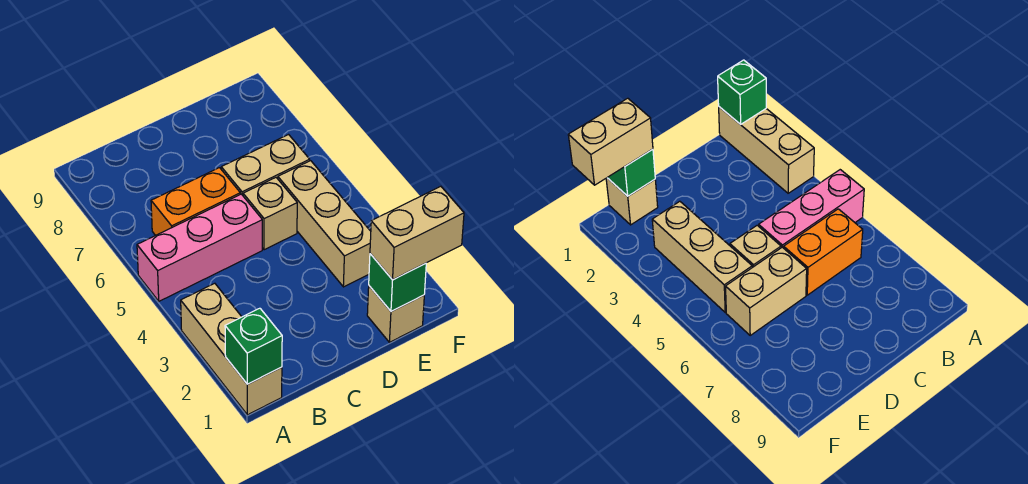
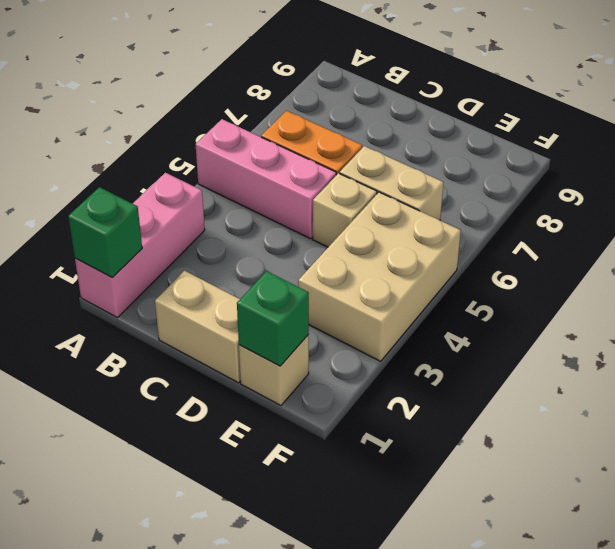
tan 1x3 brick [181,283,282,415] -> pink 1x3 brick [75,173,205,318]
tan 1x2 brick [370,186,464,280] -> tan 1x2 brick moved to [155,271,241,383]
tan 1x3 brick [278,161,371,287] -> tan 2x3 brick [298,192,461,361]

